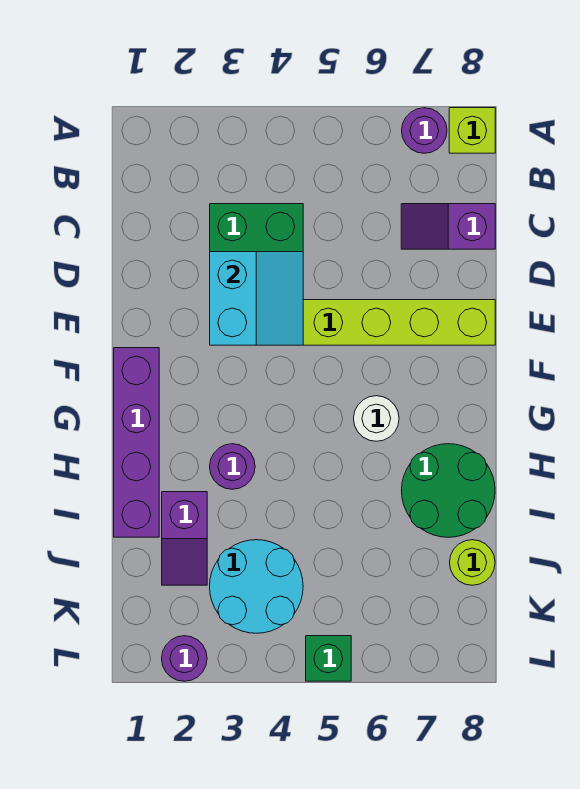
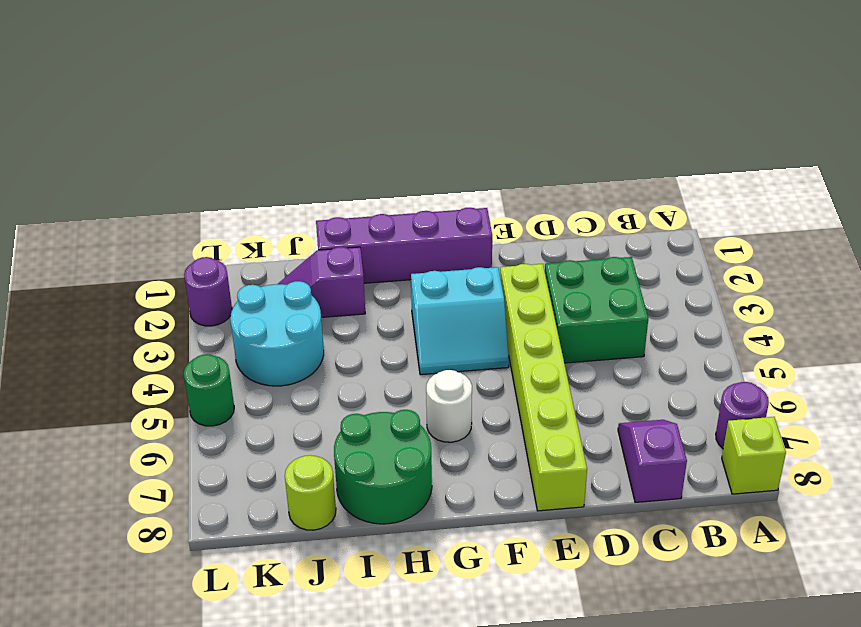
cyan 2x2 slope [210,252,303,345] -> cyan 2x2 slope moved to [411,267,509,375]
purple 1x1 round brick [210,444,255,489] -> none
green 1x1 brick [306,636,351,681] -> green 1x1 round brick [184,354,234,426]

